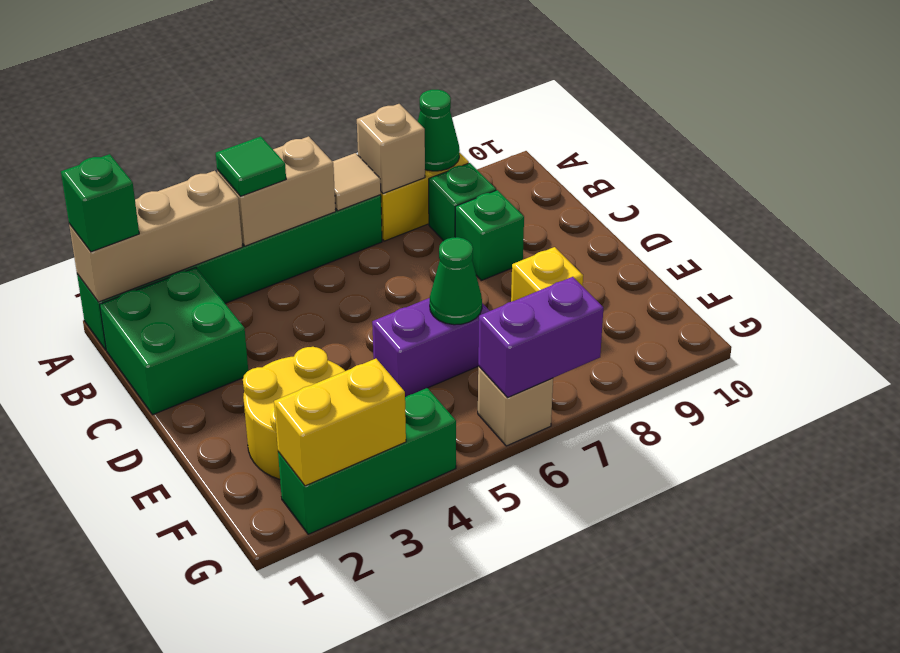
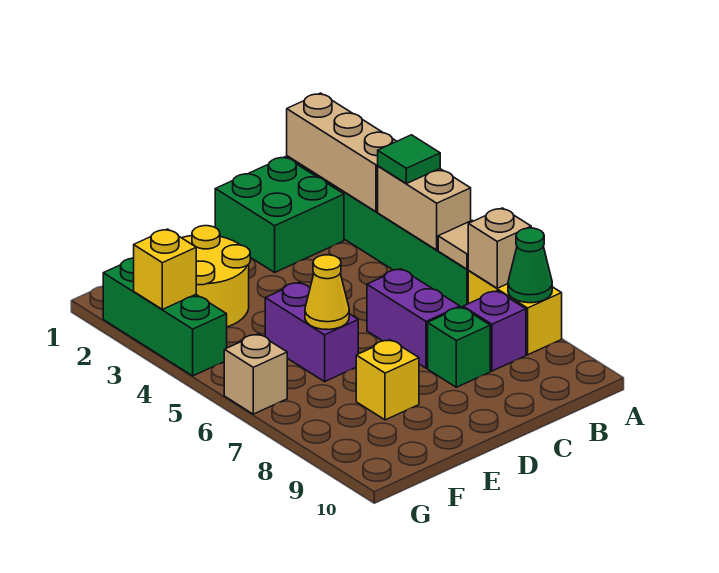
green 1x1 brick [61,154,139,252] -> none
green 1x1 brick [429,163,496,241] -> purple 1x1 brick [463,291,526,371]
green 1x1 cone [430,237,482,325] -> yellow 1x1 cone [305,255,349,330]
yellow 1x2 brick [274,359,406,486] -> yellow 1x1 brick [134,229,196,309]
purple 1x2 brick [478,277,603,397] -> purple 1x2 brick moved to [367,269,460,368]

